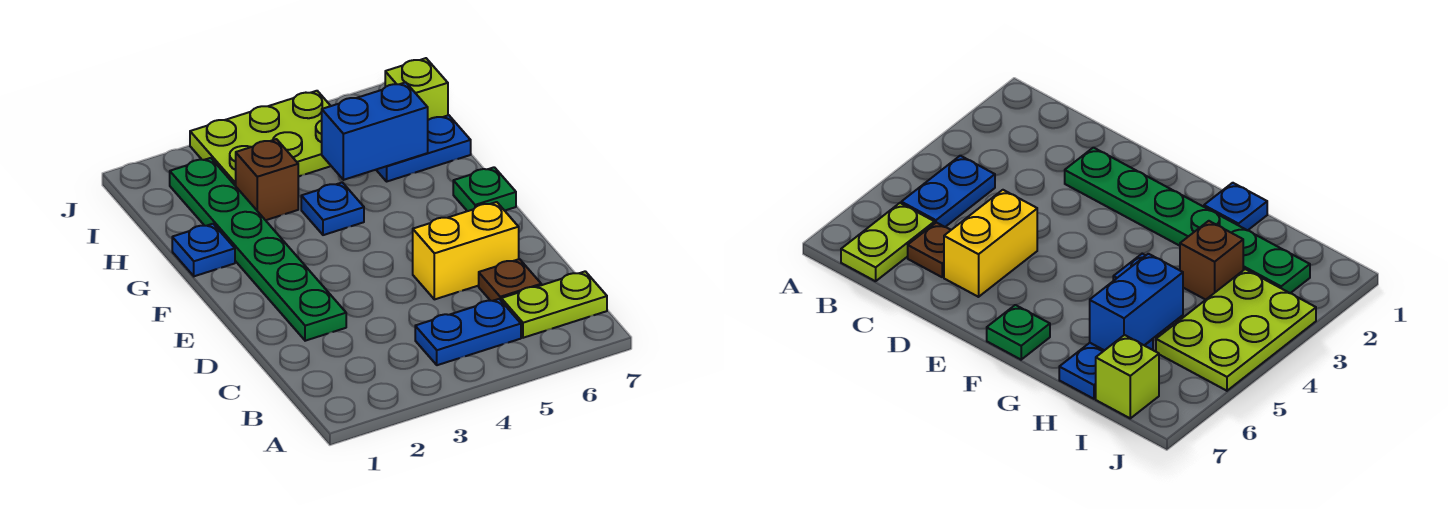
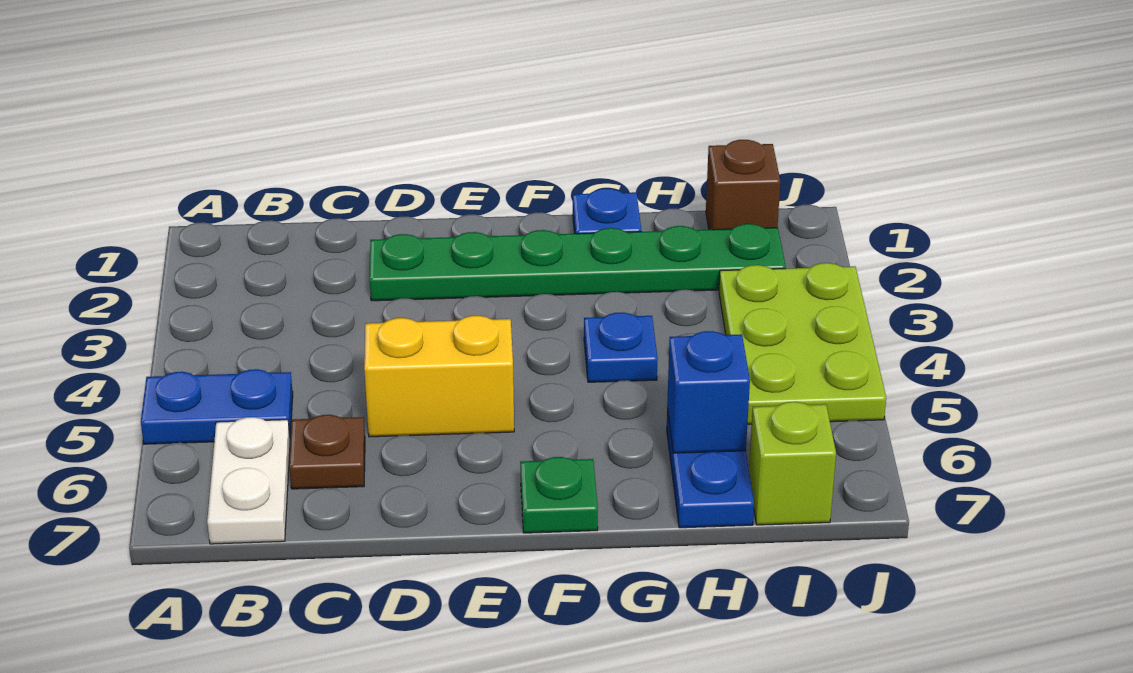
blue 1x2 plate [415,299,521,365] -> blue 1x2 plate turned to [141,369,293,444]
lime 1x2 plate [501,271,607,338] -> white 1x2 plate [207,417,290,544]
yellow 1x2 brick [413,202,519,299] -> yellow 1x2 brick turned to [364,316,514,437]
brown 1x1 brick [236,139,298,220] -> brown 1x1 brick moved to [706,140,780,230]
blue 1x2 brick [322,82,428,180] -> blue 1x1 brick [667,331,750,453]

